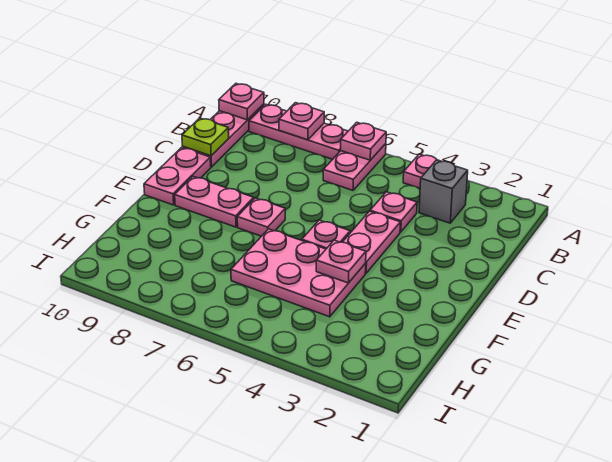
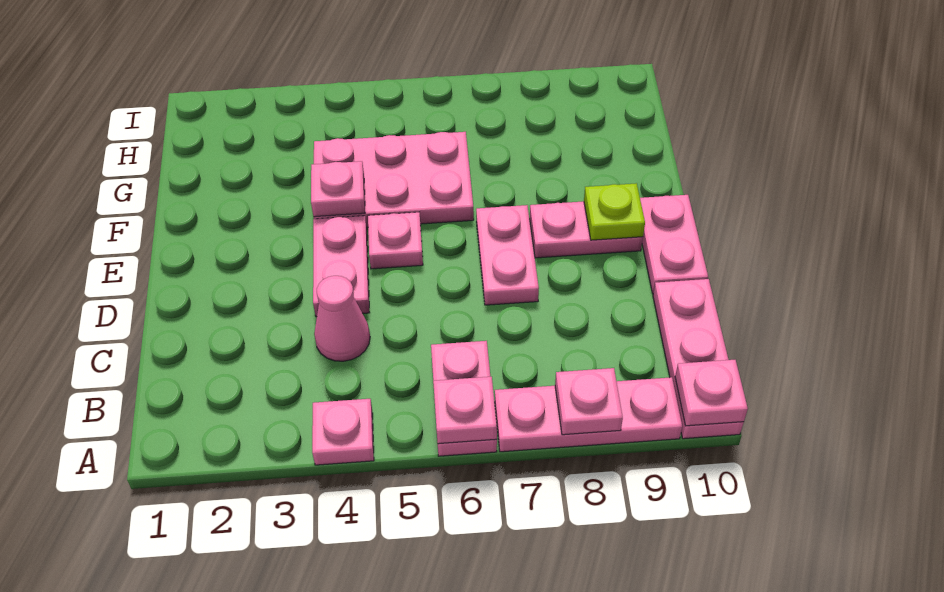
grey 1x1 brick [419,160,468,223] -> none
pink 1x1 plate [370,192,417,232] -> pink 1x1 cone [314,276,370,361]
lime 1x1 plate [182,118,229,156] -> lime 1x1 plate moved to [584,183,645,240]
pink 1x1 plate [237,198,285,236] -> pink 1x2 plate [476,205,539,305]

